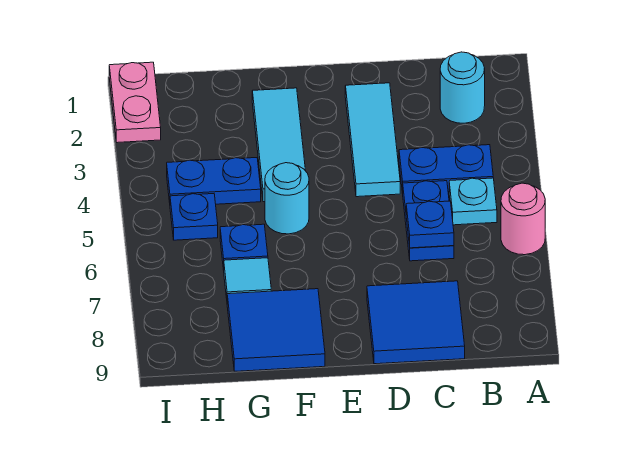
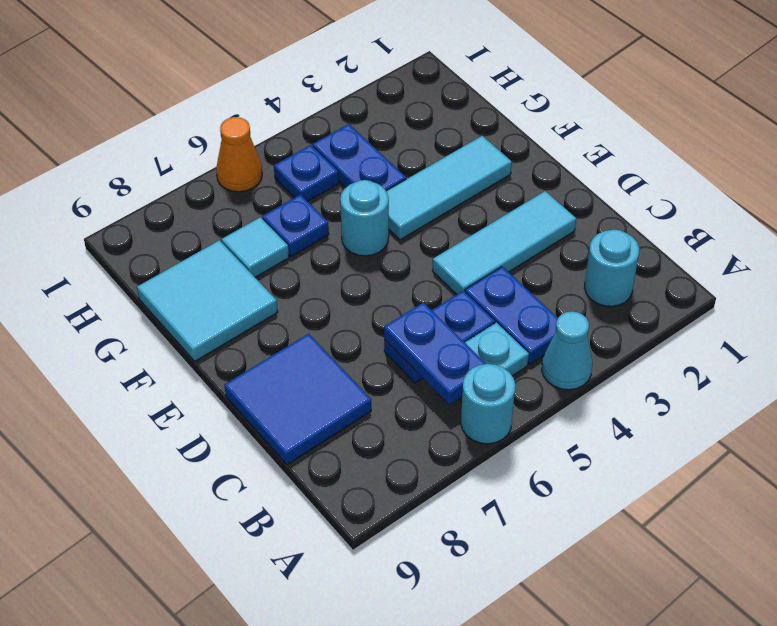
none -> cyan 1x1 cone [542,311,592,390]
pink 1x1 round brick [501,183,545,255] -> cyan 1x1 round brick [461,364,515,444]
blue 1x1 plate [406,201,454,248] -> blue 1x2 plate [384,303,486,405]
blue 2x2 tile [227,289,325,371] -> cyan 2x2 tile [137,240,278,361]
pink 1x2 plate [109,62,161,143] -> none
none -> orange 1x1 cone [216,117,262,192]

